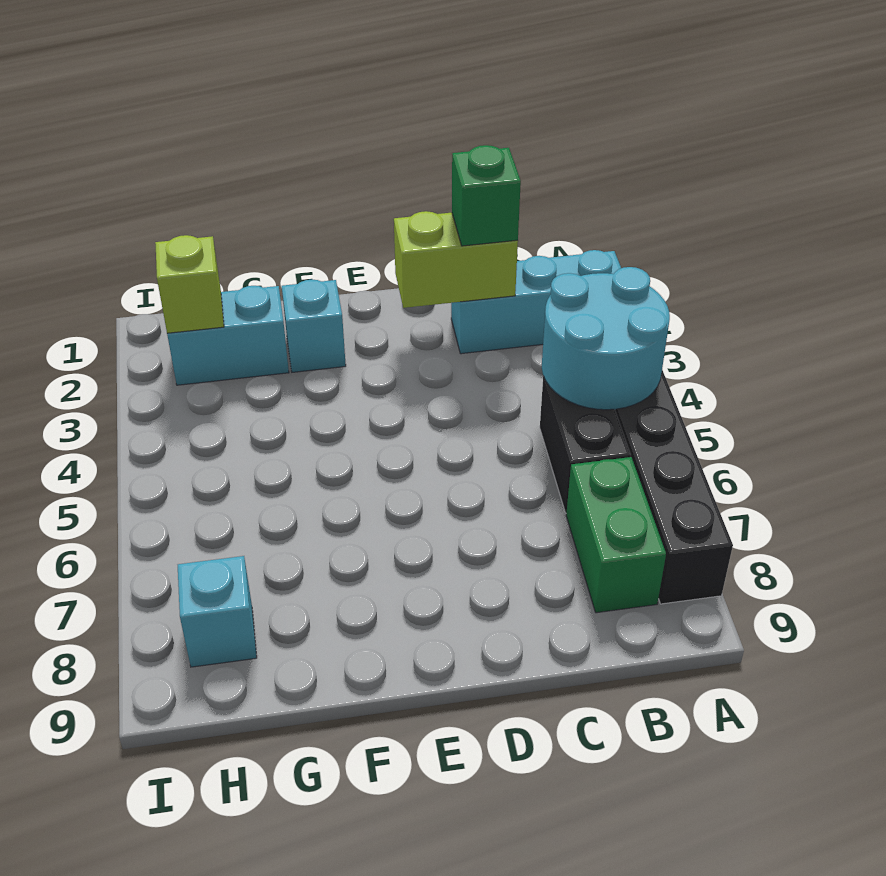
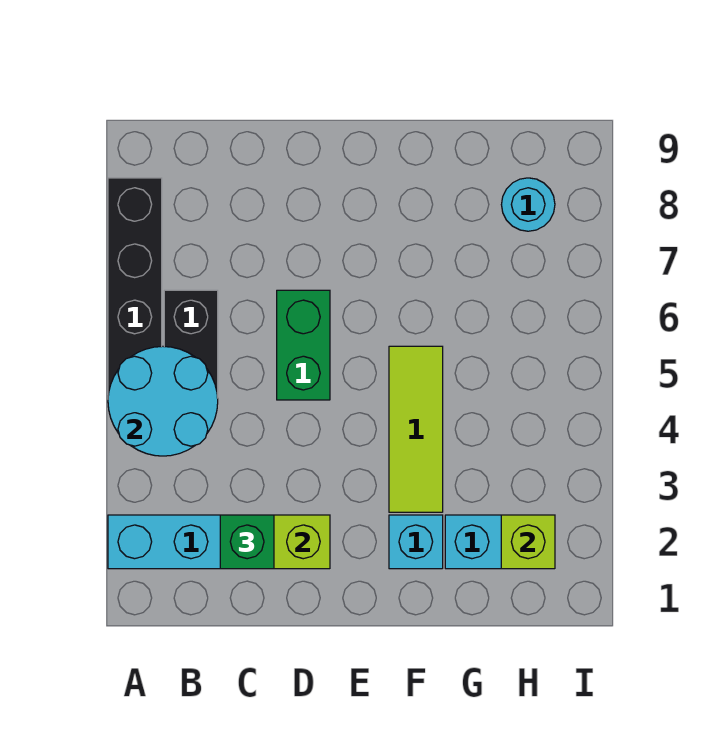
green 1x2 brick [566,457,666,613] -> green 1x2 brick moved to [277,290,330,400]
none -> lime 1x3 tile [389,346,443,512]
cyan 1x1 brick [178,556,257,667] -> cyan 1x1 round brick [501,178,555,231]

